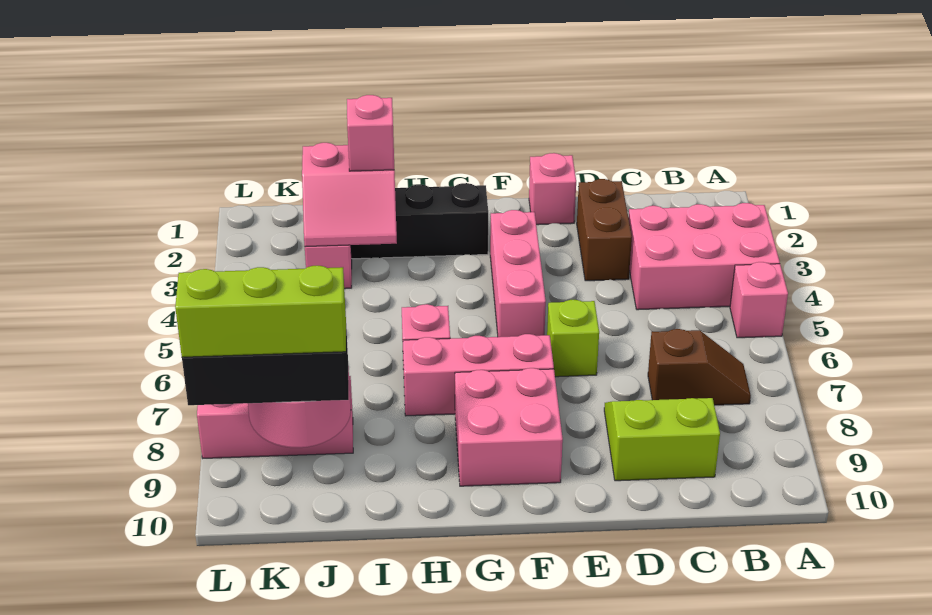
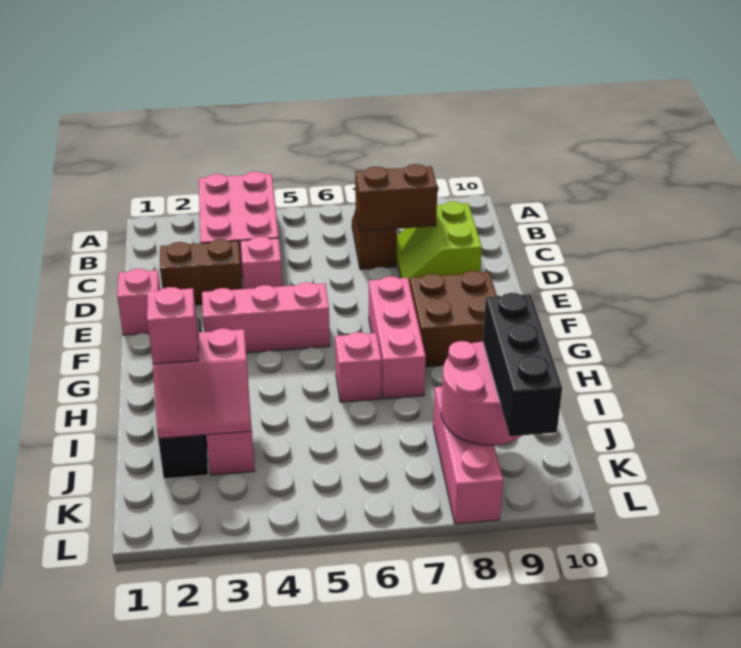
pink 1x1 brick [730,262,788,338] -> pink 1x1 brick moved to [241,237,282,289]
none -> brown 1x2 brick [355,164,438,231]
lime 1x1 brick [547,300,599,377] -> none
pink 2x2 brick [455,368,563,486] -> brown 2x2 brick [410,271,497,367]
pink 2x2 slope [302,143,397,247] -> pink 2x2 slope turned to [153,328,252,438]
lime 1x3 brick [175,266,346,357] -> none

